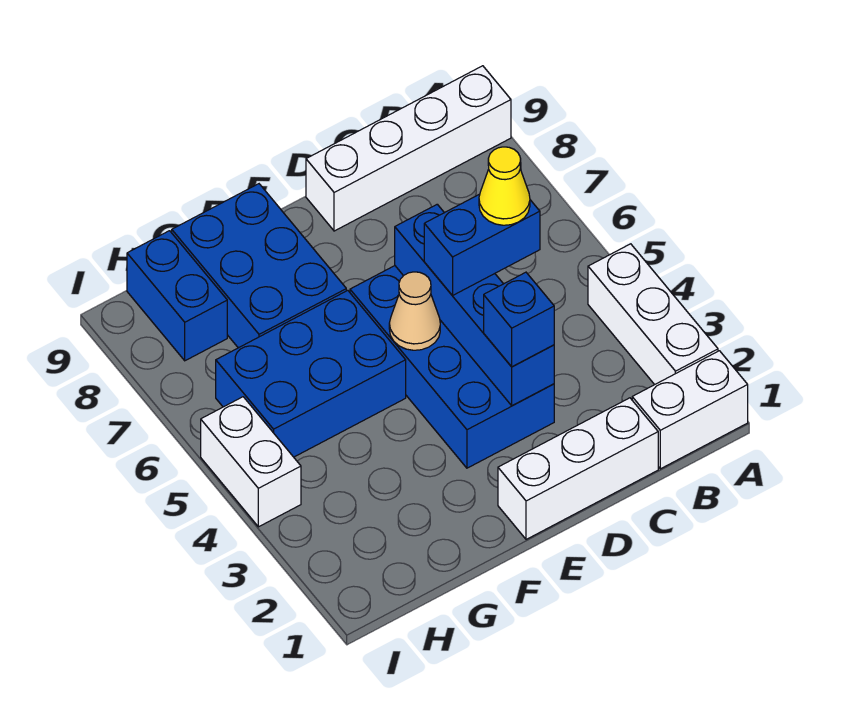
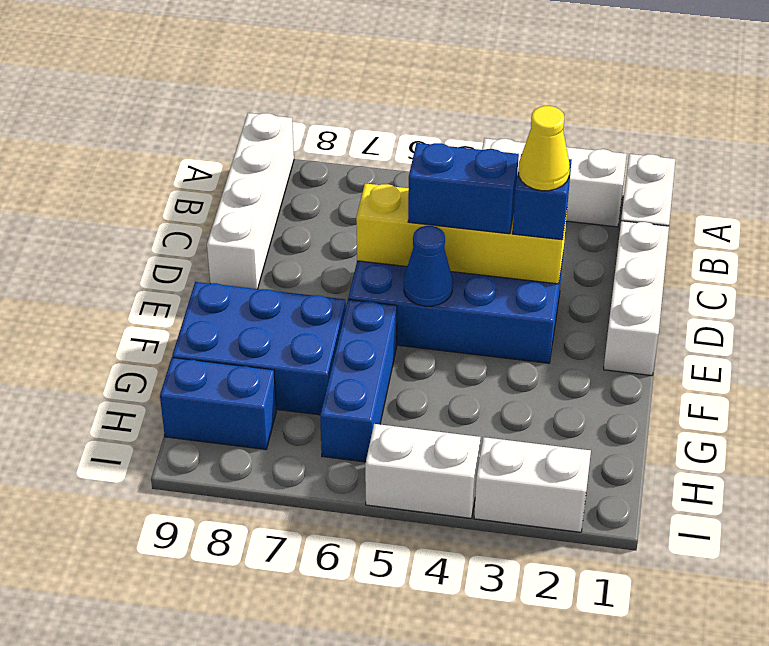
blue 1x2 brick [424,194,540,296] -> blue 1x2 brick turned to [408,143,519,234]
yellow 1x1 cone [479,147,530,225] -> yellow 1x1 cone moved to [518,106,570,191]
blue 1x4 brick [395,204,554,406] -> yellow 1x4 brick [356,183,567,284]
tan 1x1 cone [389,272,440,350] -> blue 1x1 cone [404,226,453,306]
blue 2x3 brick [216,290,406,457] -> blue 1x3 brick [320,300,397,462]
none -> white 1x2 brick [474,437,591,532]

